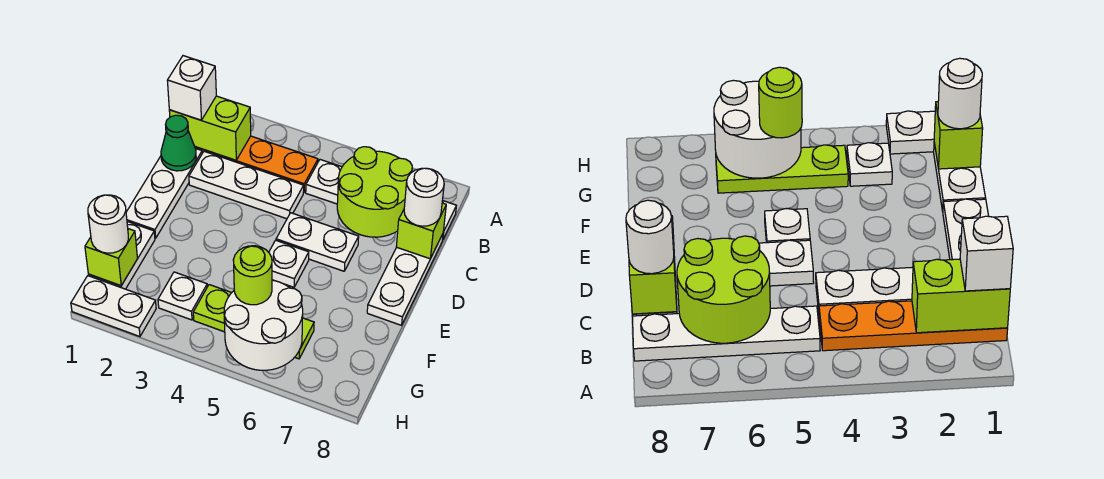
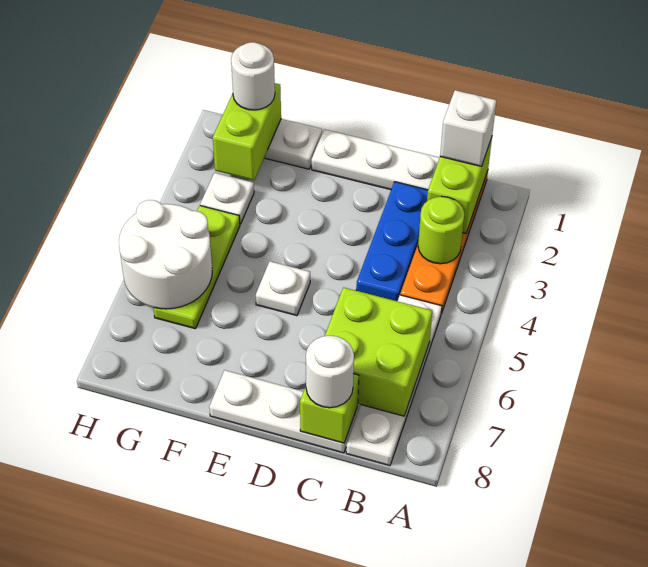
lime 2x2 round brick [337,147,412,237] -> lime 2x2 brick [325,287,432,416]
green 1x1 cone [161,115,196,171] -> none
white 1x3 plate [189,151,304,219] -> blue 1x3 plate [356,182,428,301]
white 1x2 plate [276,213,359,271] -> none
lime 1x1 brick [85,229,138,286] -> lime 1x2 brick [213,83,281,180]
lime 1x1 round brick [233,246,272,305] -> lime 1x1 round brick moved to [418,197,464,264]
white 1x2 plate [71,276,156,337] -> none

